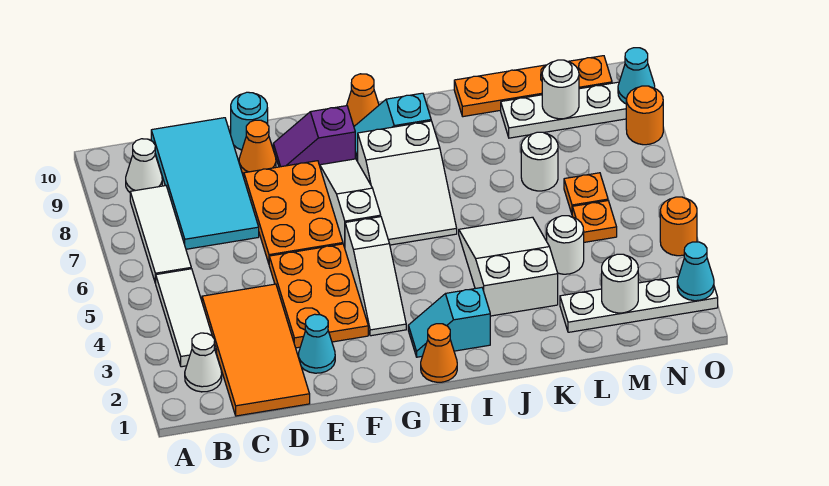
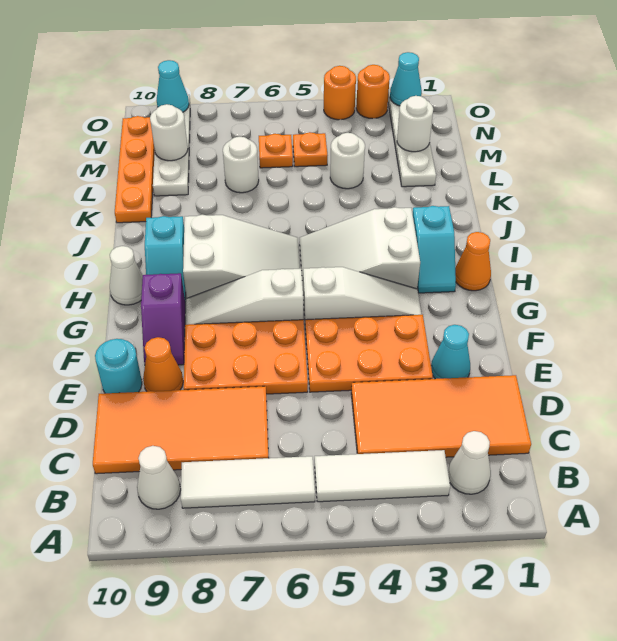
cyan 2x4 tile [151,118,259,249] -> orange 2x4 tile [93,386,268,474]
orange 1x1 cone [347,74,379,126] -> white 1x1 cone [110,246,143,305]
white 2x3 slope [459,217,558,316] -> white 2x3 slope moved to [300,207,420,289]
orange 1x1 round brick [626,86,663,145] -> orange 1x1 round brick moved to [356,65,390,119]

